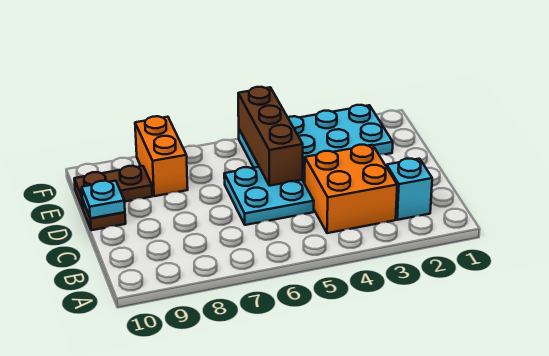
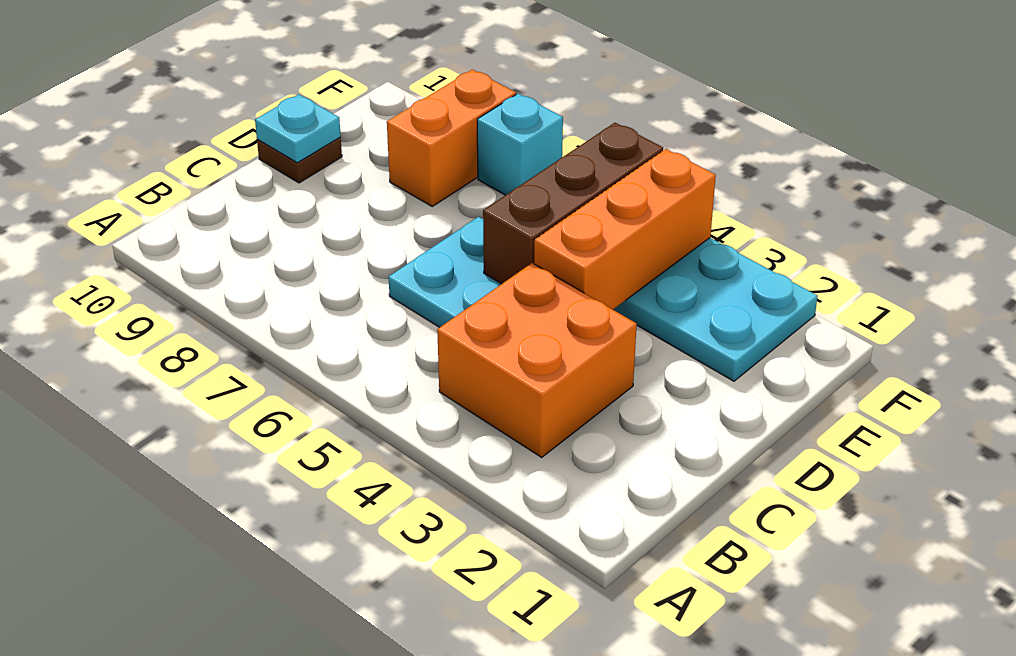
cyan 1x1 brick [387,159,432,220] -> cyan 1x1 brick moved to [477,94,563,195]
none -> orange 1x3 brick [534,149,716,309]
brown 1x2 plate [74,166,152,208] -> none

